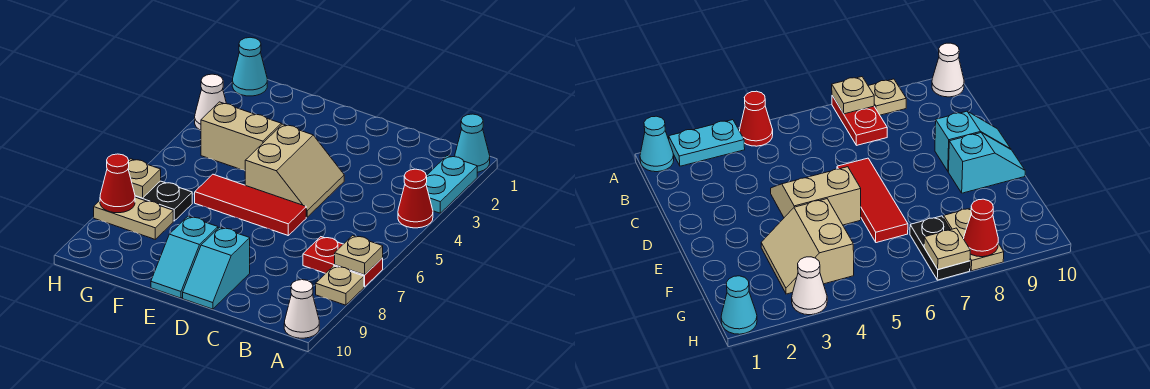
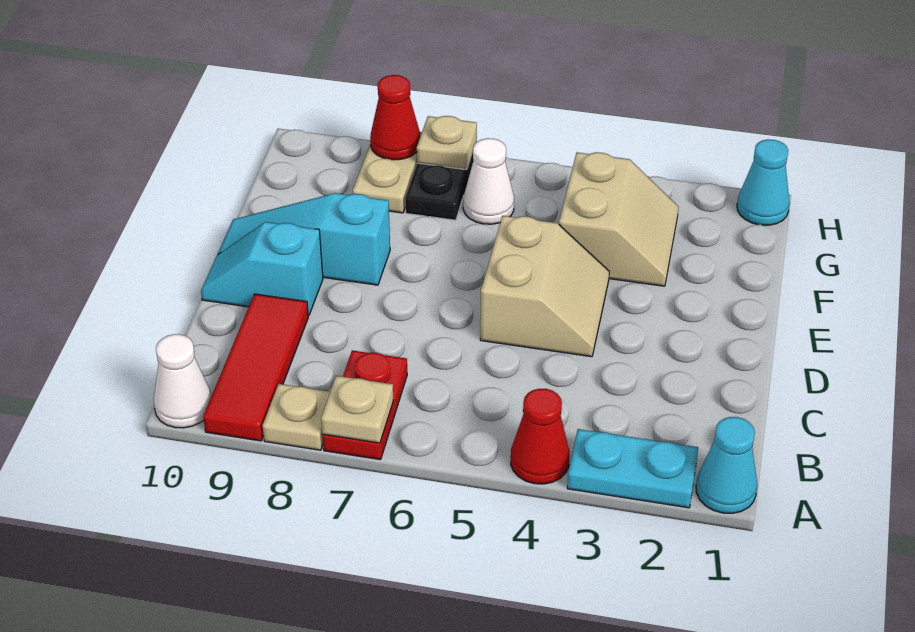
tan 2x2 slope [245,124,344,217] -> tan 2x2 slope turned to [480,216,609,357]
red 1x3 tile [195,174,306,235] -> red 1x3 tile moved to [203,294,308,441]
cyan 1x2 slope [151,216,218,298] -> cyan 1x3 slope [218,193,390,285]
white 1x1 cone [195,74,226,130] -> white 1x1 cone moved to [463,138,514,224]

